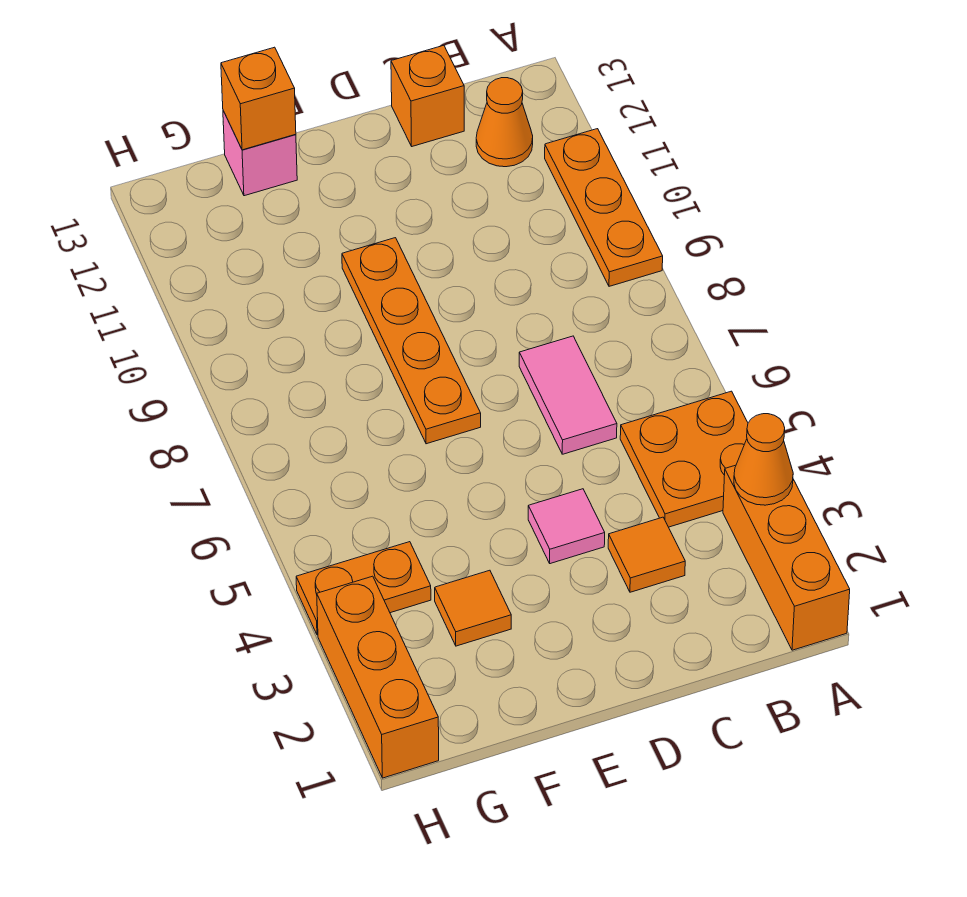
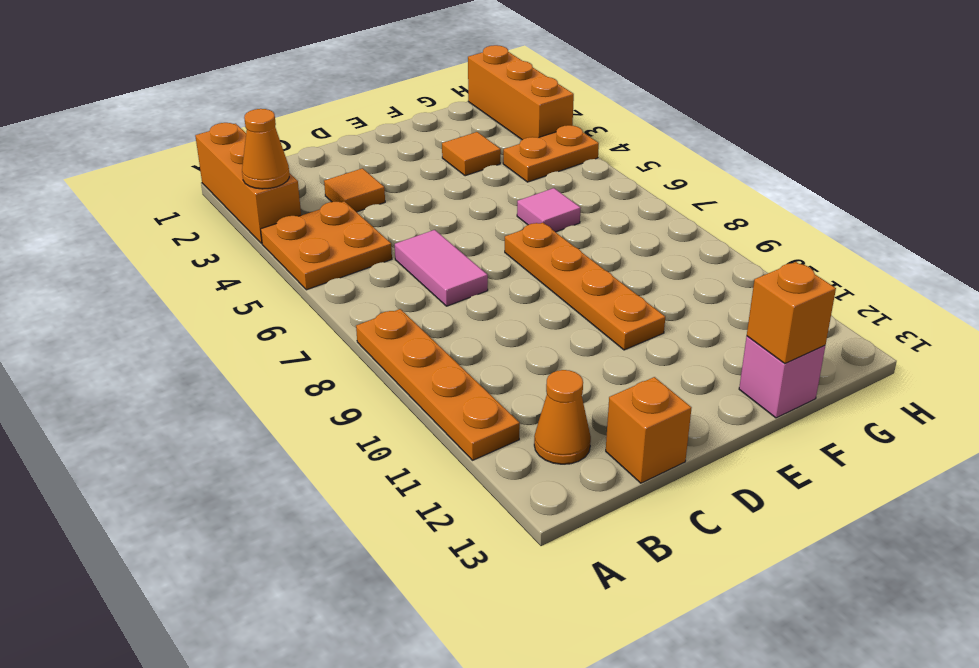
orange 1x3 plate [545,129,663,286] -> orange 1x4 plate [356,309,520,460]
pink 1x1 tile [528,489,605,564] -> pink 1x1 tile moved to [517,188,581,232]

